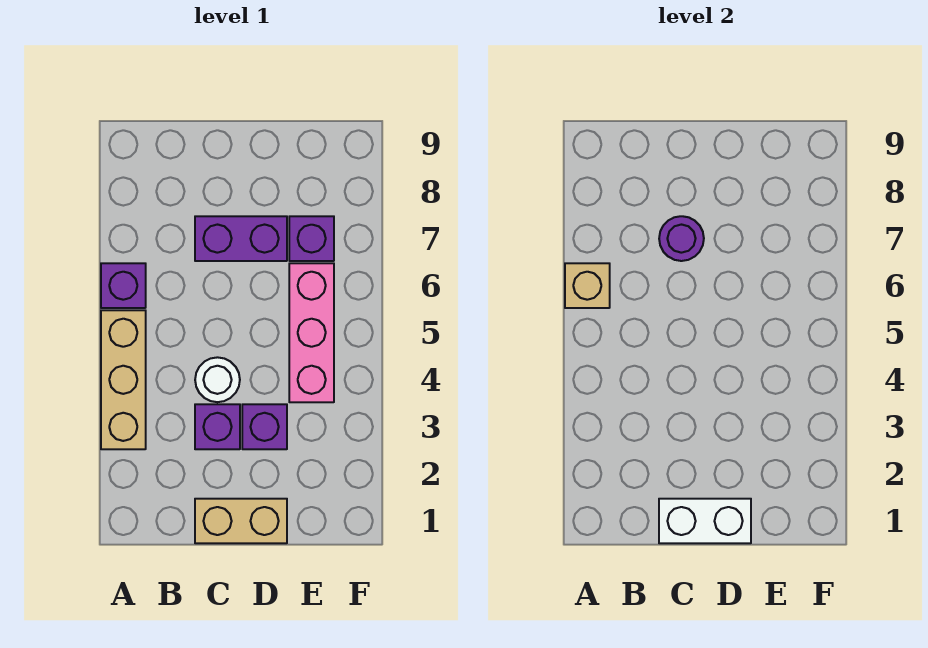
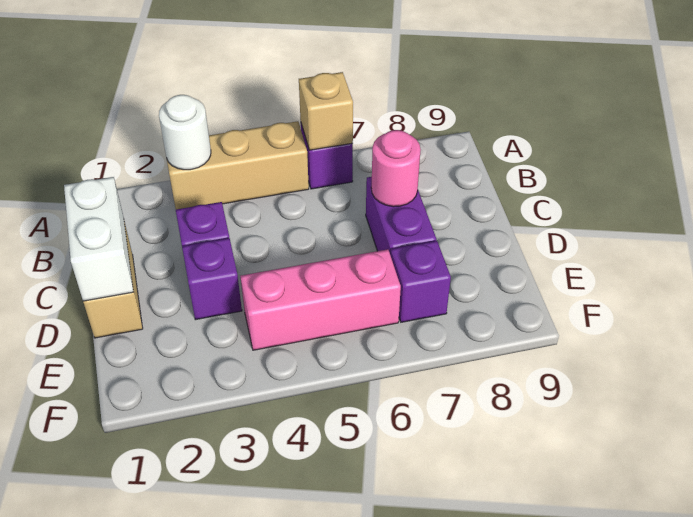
white 1x1 round brick [195,357,240,402] -> white 1x1 round brick moved to [159,95,211,170]
purple 1x1 round brick [659,216,704,261] -> pink 1x1 round brick [371,130,421,207]

